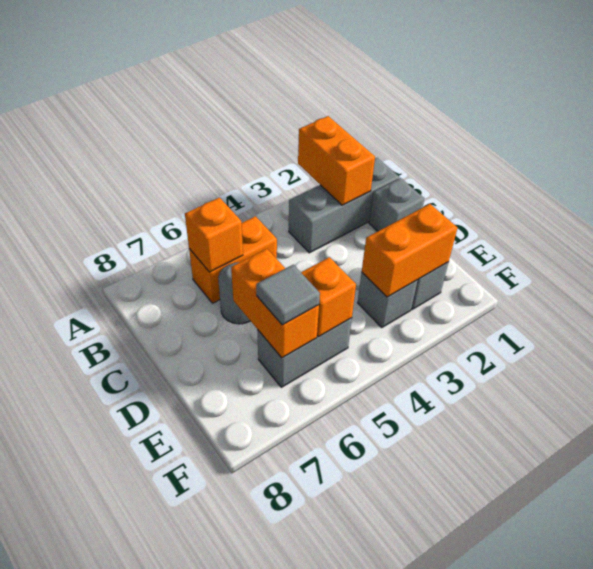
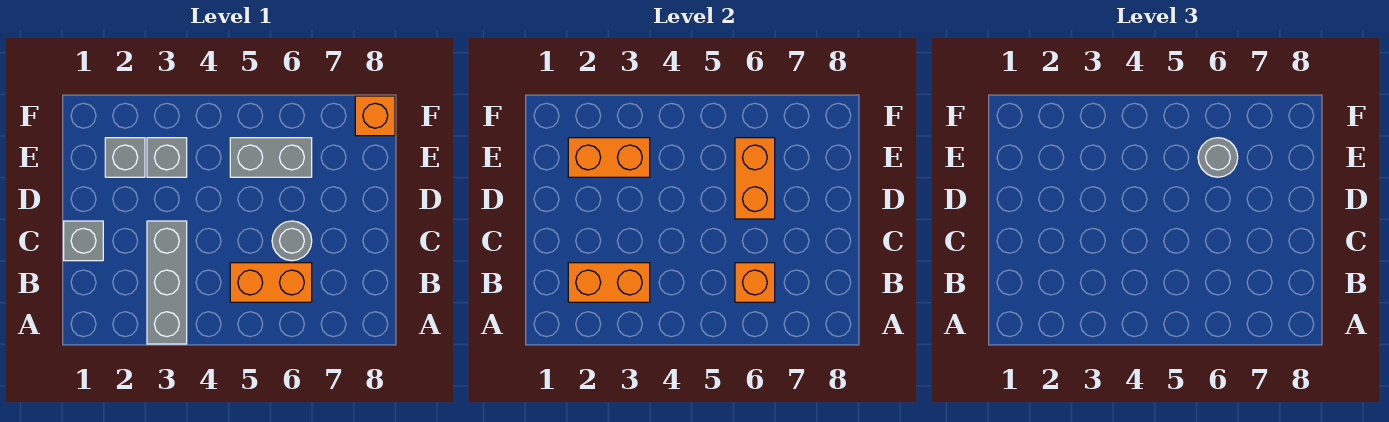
orange 1x2 brick [298,116,375,205] -> orange 1x2 brick turned to [568,263,650,302]
grey 1x3 brick [289,158,400,253] -> grey 1x3 brick turned to [147,221,187,344]
orange 1x1 brick [301,257,356,336] -> orange 1x1 brick moved to [355,96,395,136]
grey 1x1 tile [256,265,320,325] -> grey 1x1 round brick [1198,138,1238,177]

